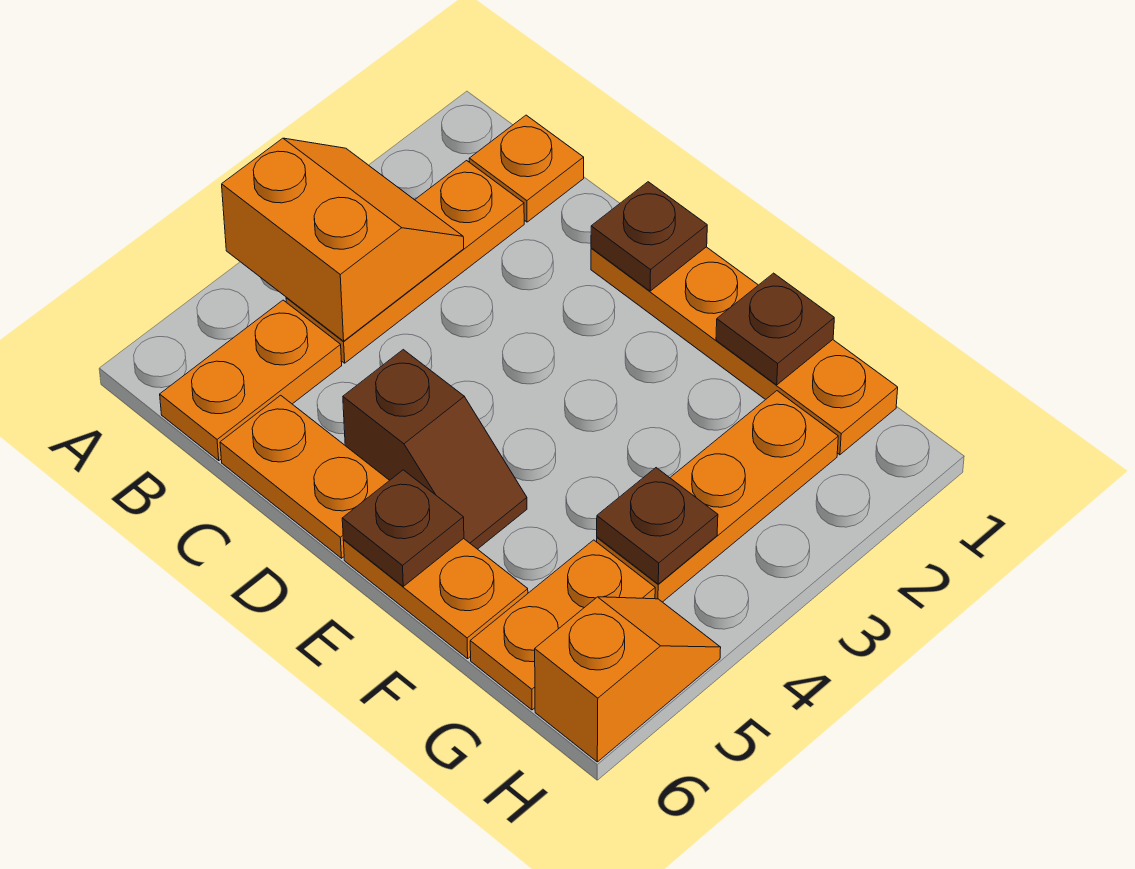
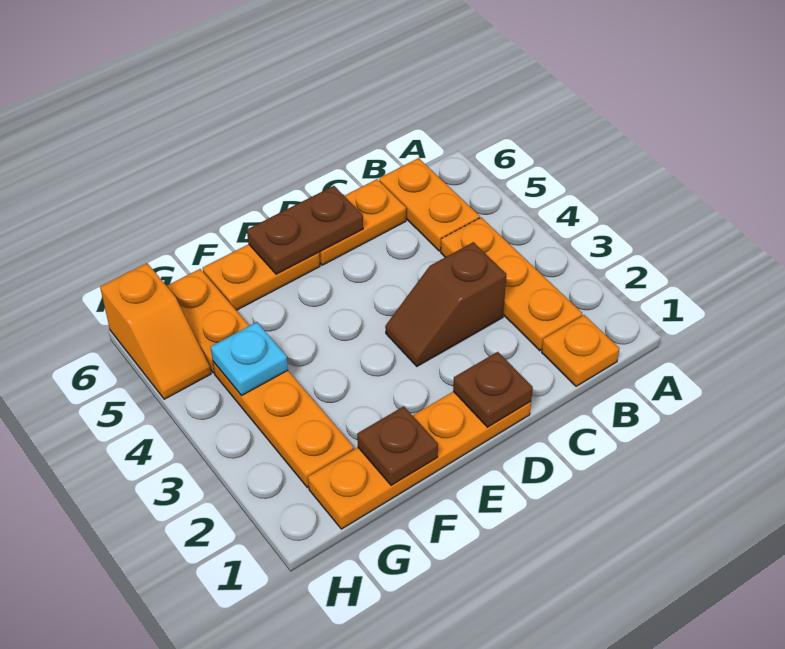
orange 2x2 slope [222,138,464,341] -> none
brown 1x2 slope [343,350,527,549] -> brown 1x2 slope moved to [385,242,506,366]
brown 1x1 plate [342,470,464,586] -> brown 1x2 plate [247,186,363,274]
brown 1x1 plate [597,468,718,584] -> cyan 1x1 plate [211,322,288,396]

